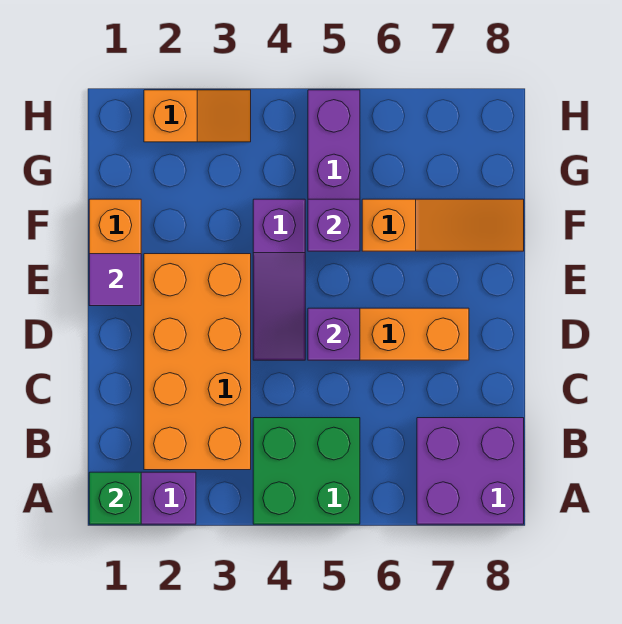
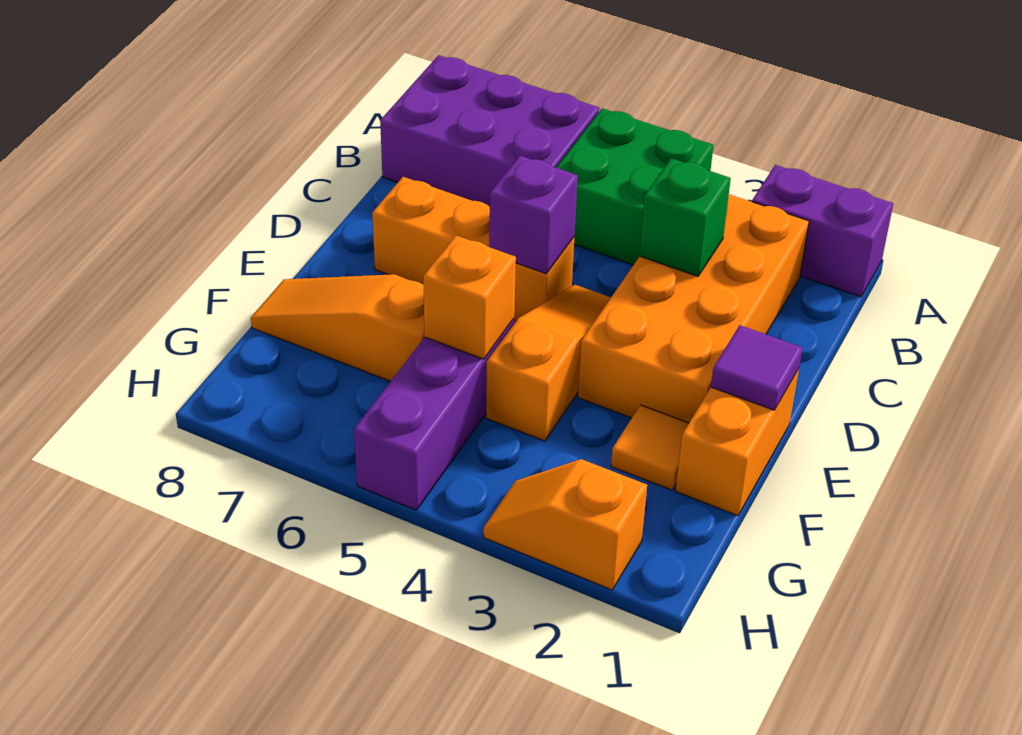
green 1x1 brick [89,472,141,524] -> green 1x1 brick moved to [639,158,731,276]
purple 2x2 brick [417,418,524,524] -> purple 2x3 brick [380,55,599,207]
purple 1x3 slope [253,199,305,360] -> orange 1x3 slope [486,285,611,441]
none -> orange 1x1 tile [611,405,689,490]
purple 1x1 brick [308,199,360,251] -> orange 1x1 brick [423,236,516,359]

